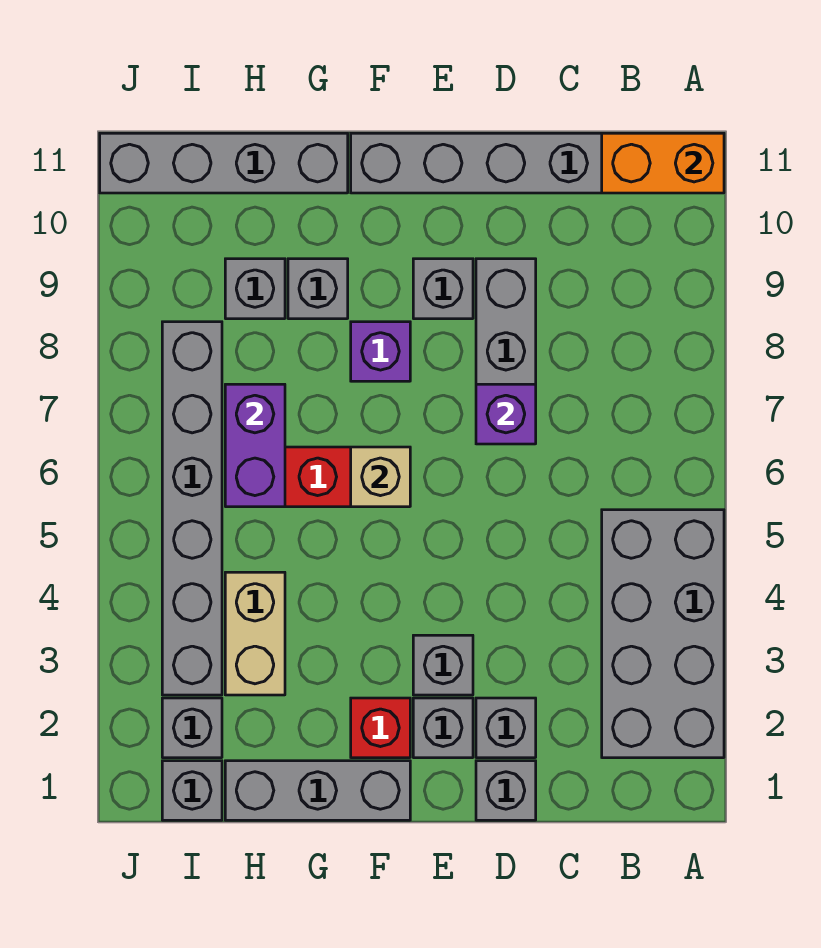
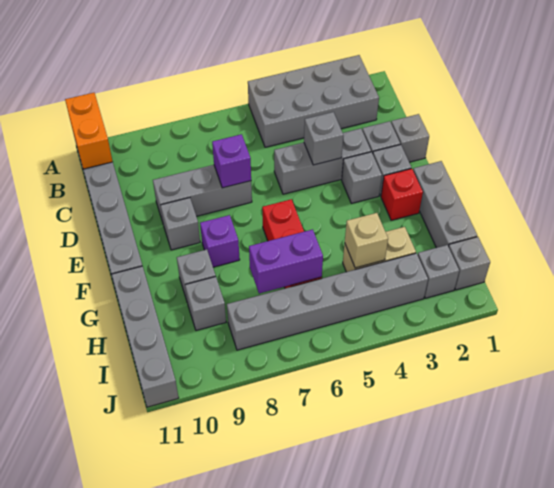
none -> grey 1x3 brick [274,128,371,194]
none -> grey 1x1 brick [304,112,343,165]
tan 1x1 brick [351,447,410,507] -> tan 1x1 brick moved to [345,213,388,268]

